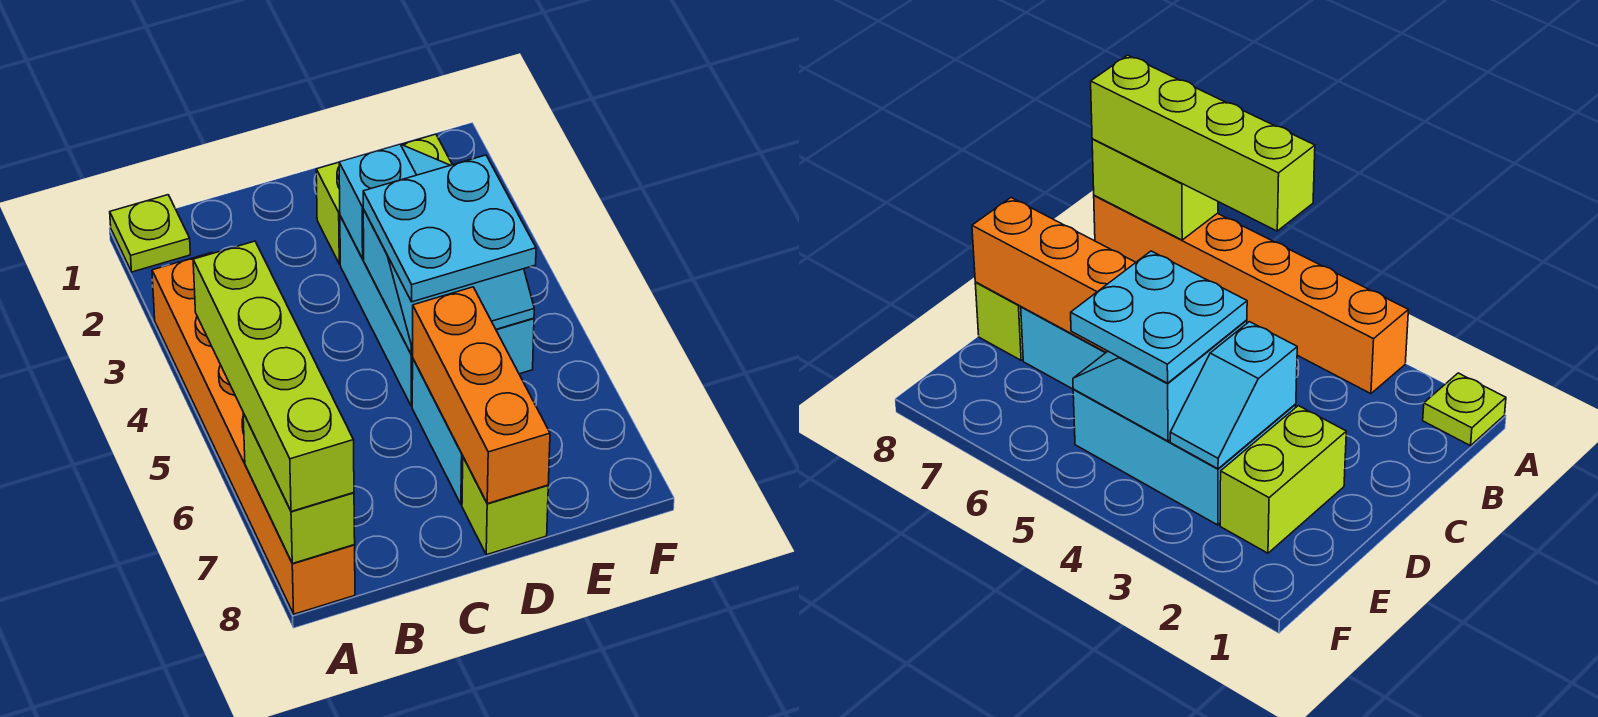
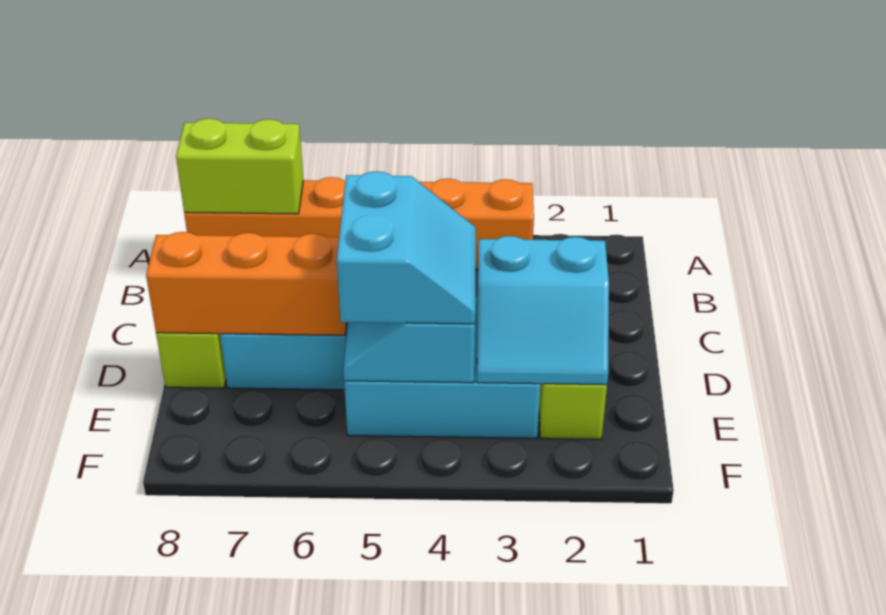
lime 1x1 plate [110,195,190,272] -> none
lime 1x4 brick [193,241,354,512] -> none
cyan 1x2 slope [339,144,450,259] -> cyan 2x2 slope [477,236,609,385]
cyan 2x2 plate [363,155,536,302] -> cyan 2x2 slope [337,171,476,324]

